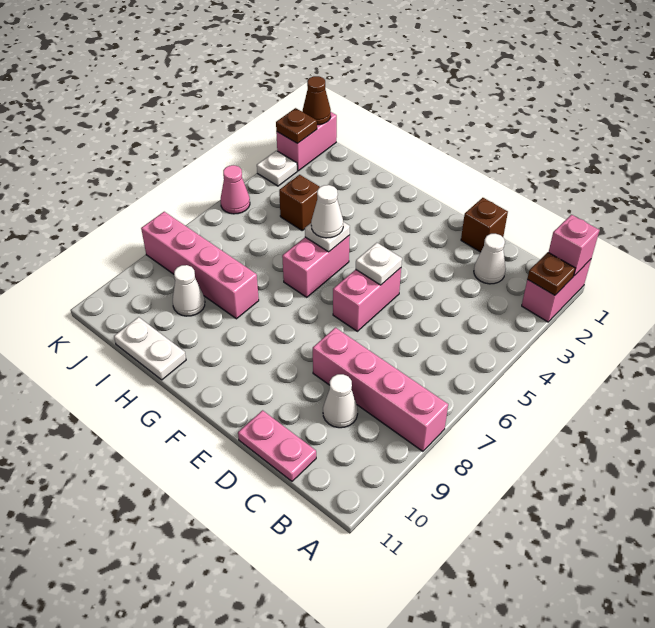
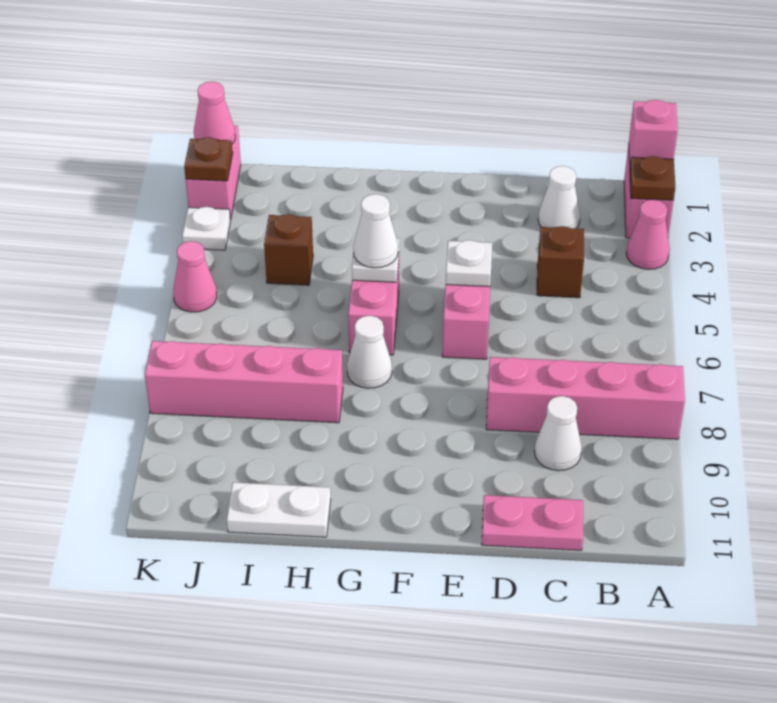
none -> pink 1x1 cone [626,200,670,269]
brown 1x1 brick [461,198,508,252] -> brown 1x1 brick moved to [537,226,584,298]
white 1x1 cone [173,265,205,316] -> white 1x1 cone moved to [347,316,392,388]
brown 1x1 cone [303,76,331,125] -> pink 1x1 cone [194,82,235,144]

